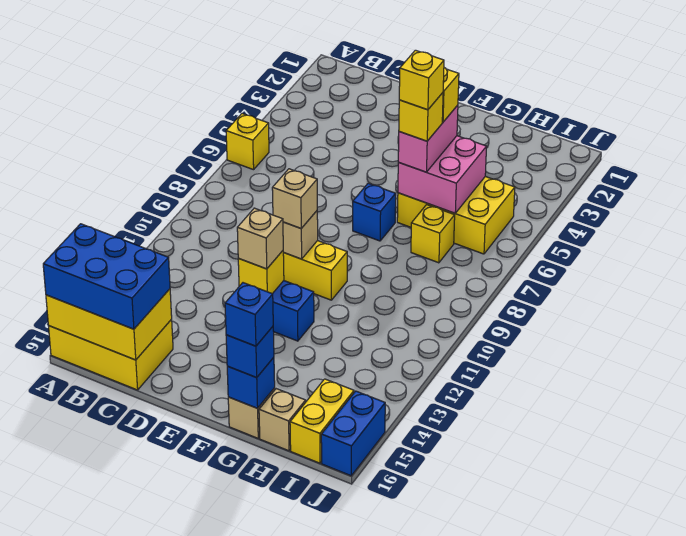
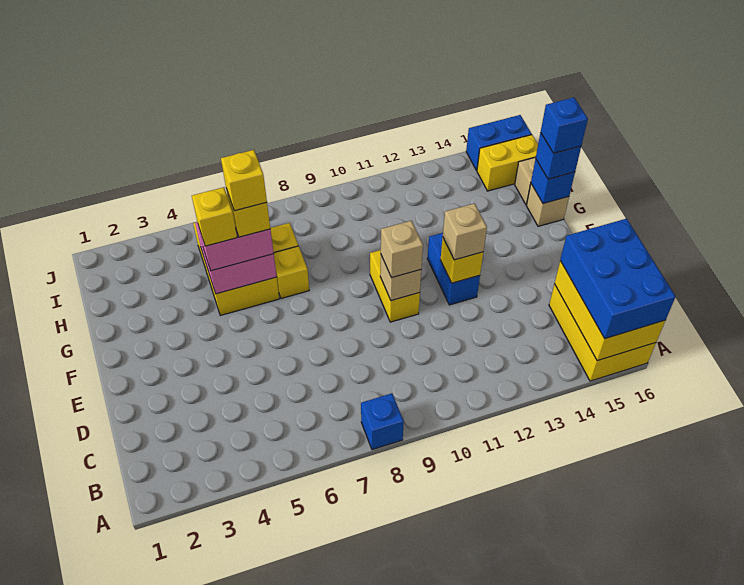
yellow 1x1 brick [226,114,269,170] -> yellow 1x1 brick moved to [274,246,309,299]
blue 1x1 brick [353,183,396,241] -> blue 1x1 brick moved to [361,393,404,450]

